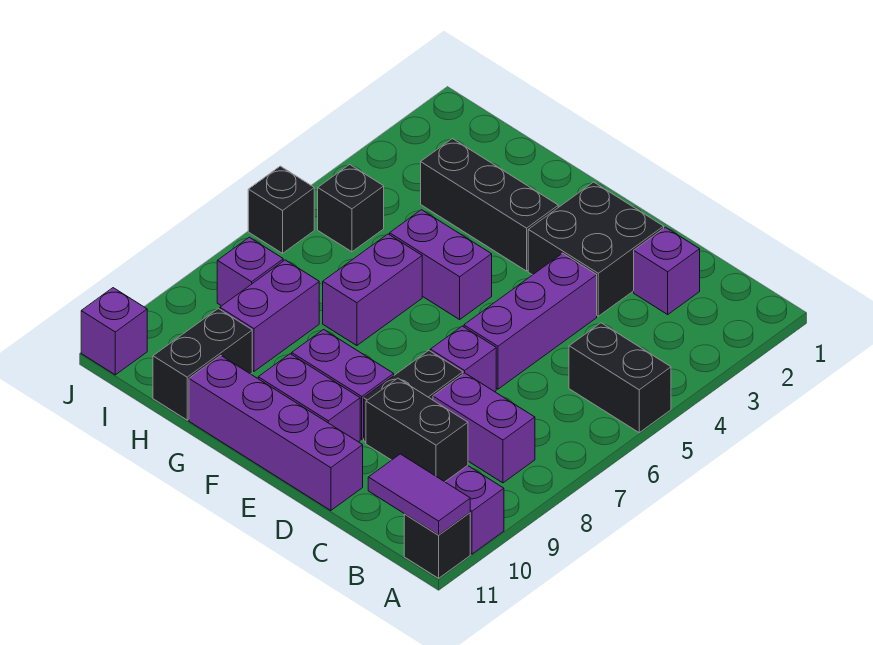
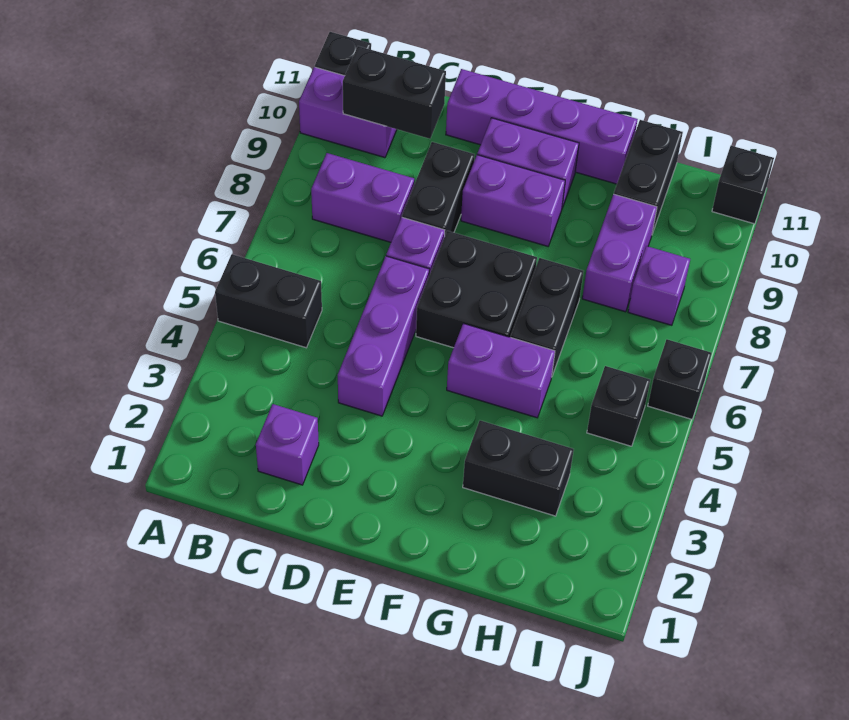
purple 1x2 tile [368,454,470,535] -> none
black 2x2 brick [528,182,664,316] -> black 2x2 brick moved to [416,231,537,348]
black 1x3 brick [421,139,558,271] -> black 1x2 brick [463,420,574,516]
purple 1x2 brick [323,234,422,346] -> black 1x2 brick [511,258,583,376]
purple 1x1 brick [81,288,147,375] -> black 1x1 brick [712,146,774,224]

